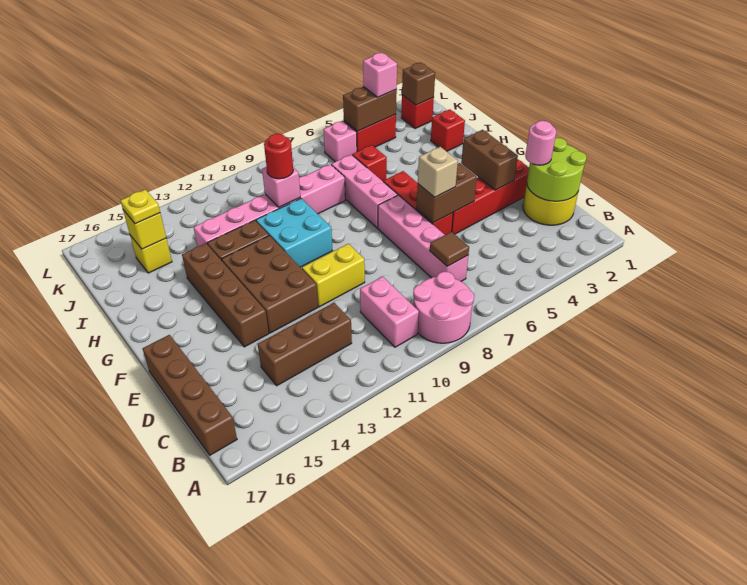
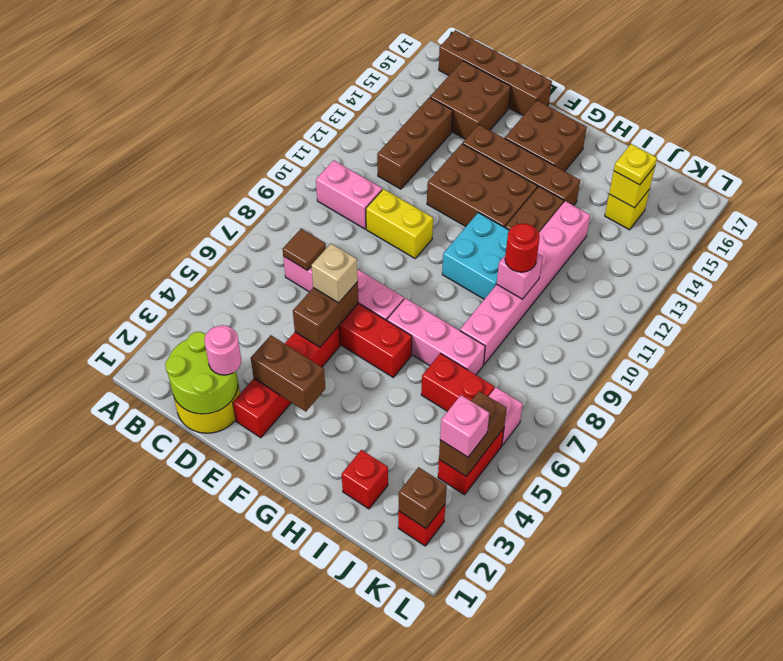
pink 2x2 round brick [413,272,474,343] -> none
none -> brown 2x2 brick [430,61,511,139]
yellow 1x2 brick [302,244,365,307] -> yellow 1x2 brick turned to [366,189,433,258]
none -> brown 2x2 brick [505,100,587,171]
red 1x1 brick [352,145,387,181] -> red 1x2 brick [421,353,494,411]

